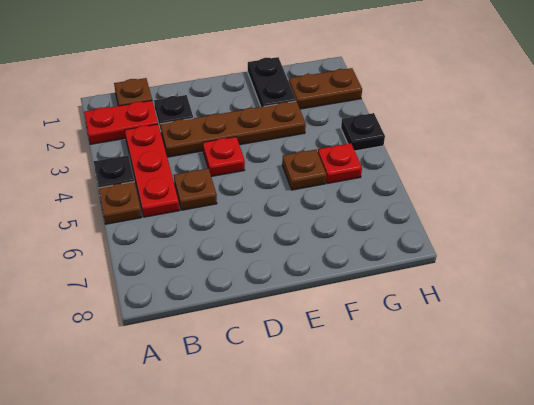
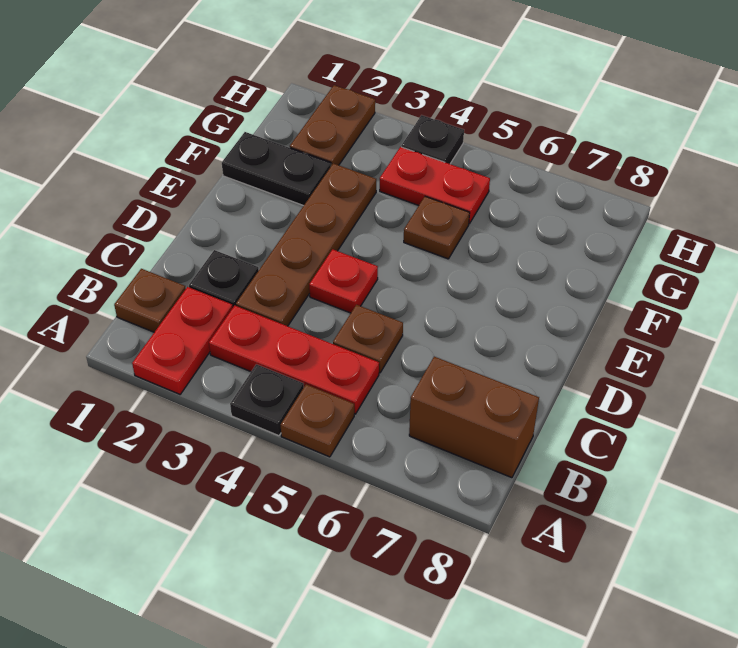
none -> brown 1x2 brick [409,357,539,478]
red 1x1 plate [318,143,362,184] -> red 1x2 plate [380,147,490,224]

